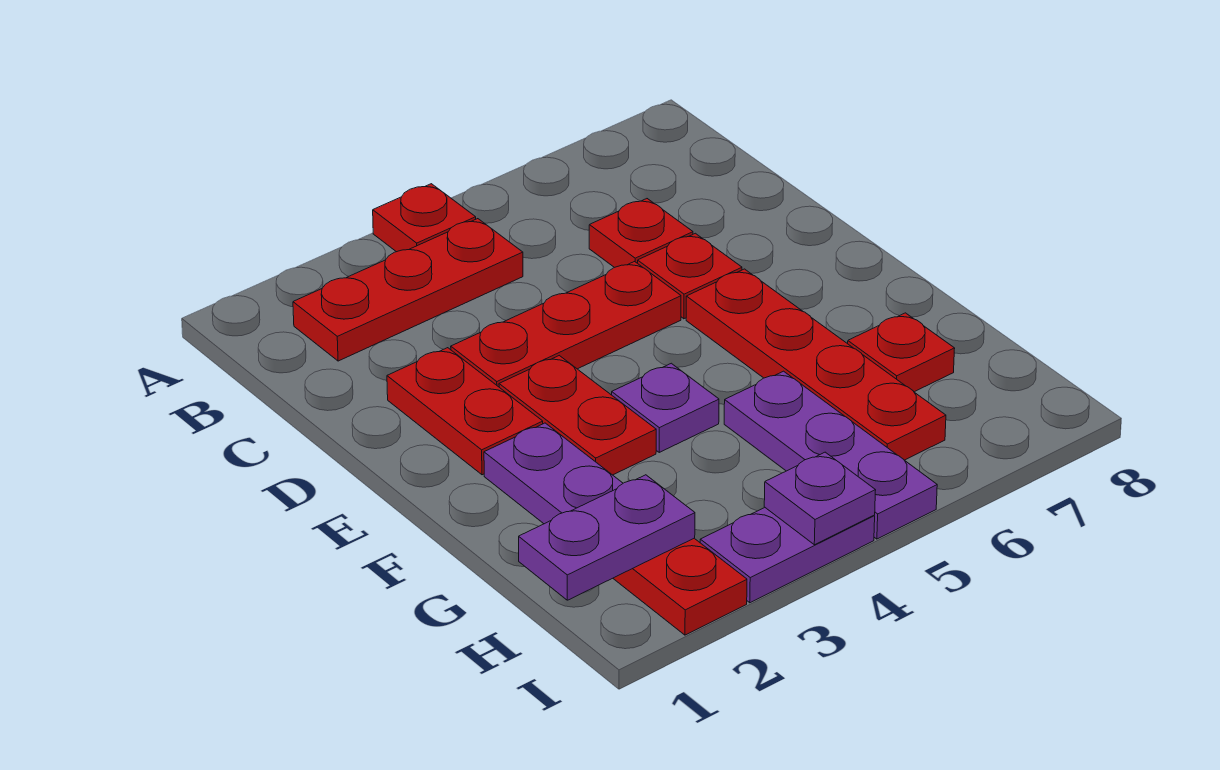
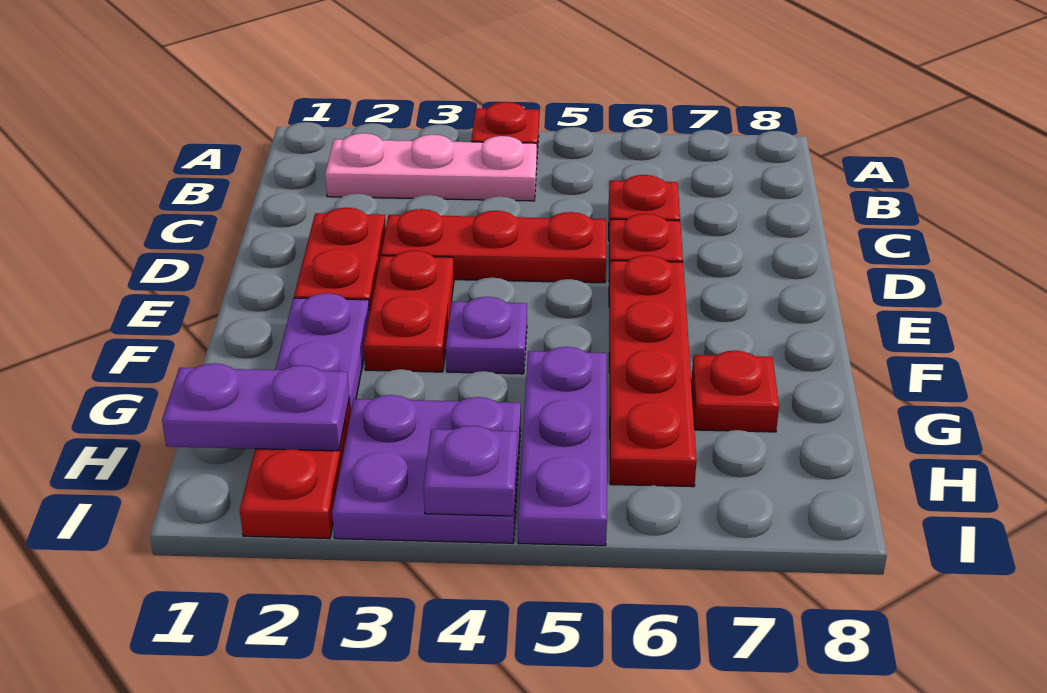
red 1x3 plate [293,219,523,361] -> pink 1x3 plate [325,133,537,201]
purple 1x2 plate [700,508,875,603] -> purple 2x2 plate [332,395,521,543]

